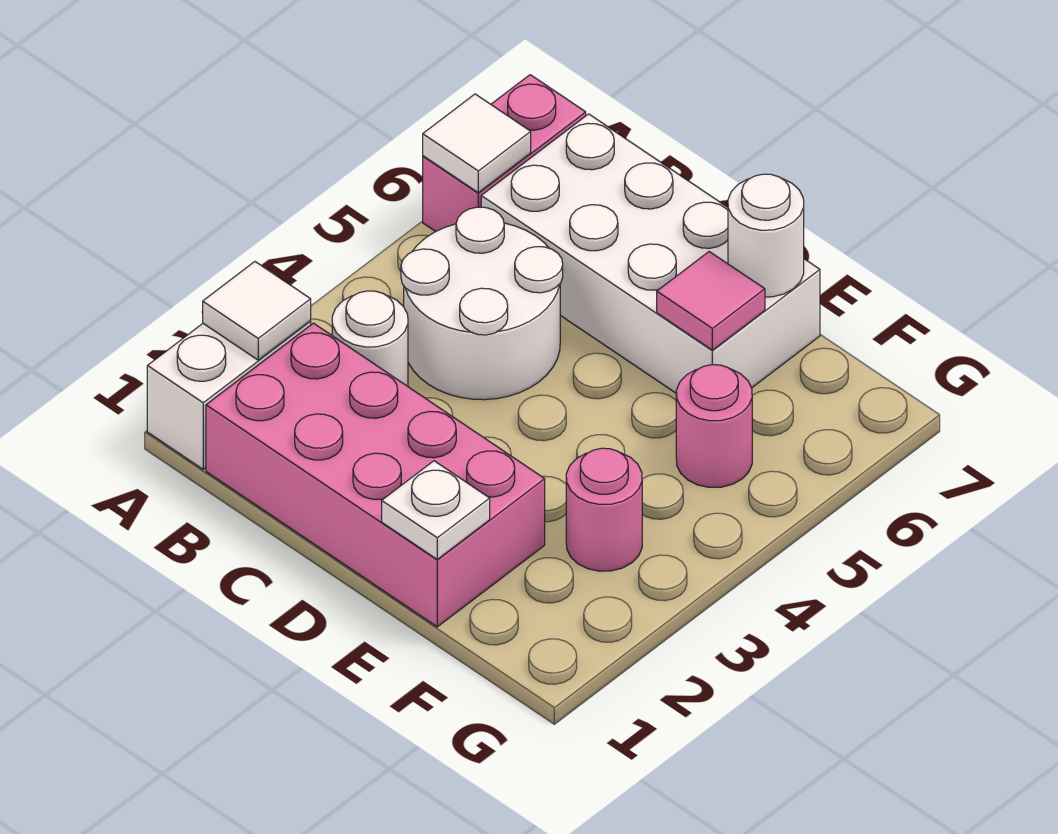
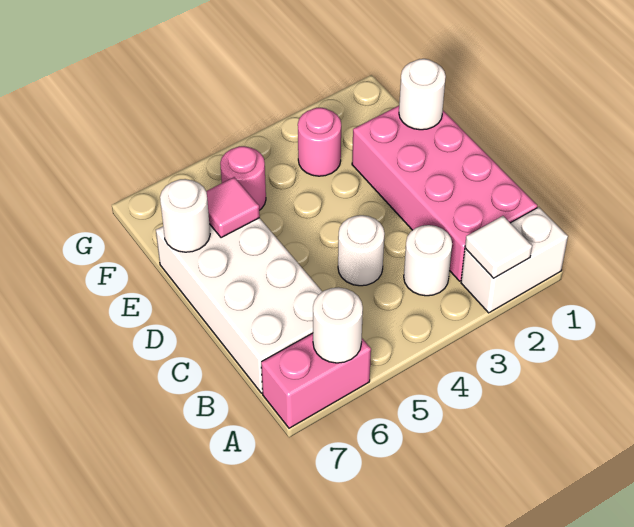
white 1x1 tile [423,94,531,193] -> white 1x1 round brick [313,287,363,363]
white 2x2 round brick [401,207,563,400] -> white 1x1 round brick [338,215,385,286]
white 1x1 plate [382,461,490,559] -> white 1x1 round brick [399,59,446,130]

